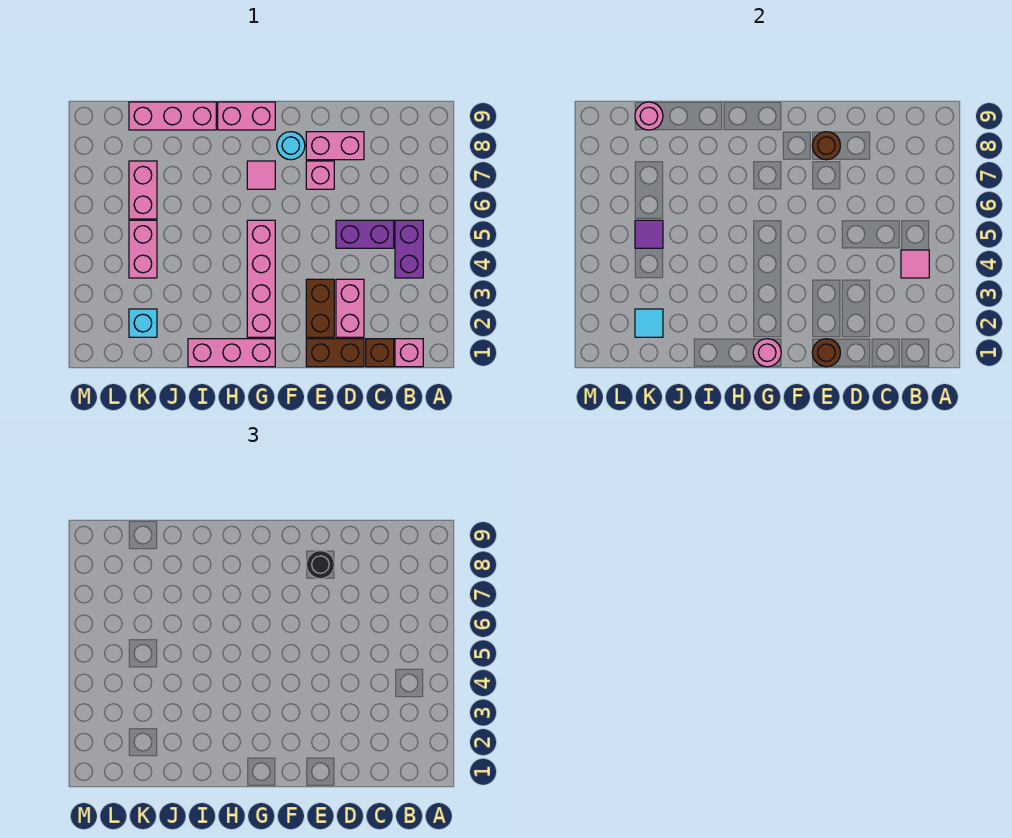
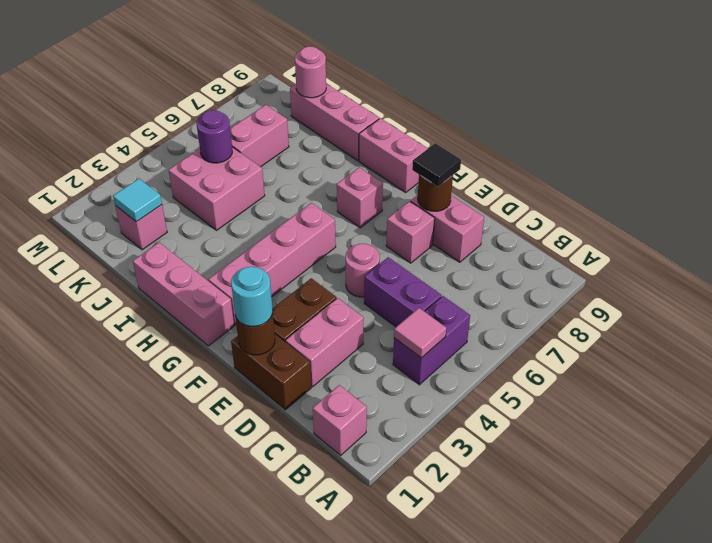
brown 1x1 brick [366,339,394,367] -> none
black 1x1 round brick [306,551,334,579] -> black 1x1 tile [412,143,461,187]
cyan 1x1 round brick [277,132,305,160] -> cyan 1x1 round brick moved to [231,267,273,326]
pink 1x1 round brick [753,339,781,367] -> pink 1x1 round brick moved to [345,244,380,297]
pink 1x1 tile [247,161,275,189] -> pink 1x1 brick [337,167,383,228]
cyan 1x1 brick [129,309,157,337] -> pink 1x1 brick [115,205,167,250]
pink 1x2 brick [129,220,157,278] -> pink 2x2 brick [169,147,265,230]
purple 1x1 tile [635,220,663,248] -> purple 1x1 round brick [197,110,232,163]

